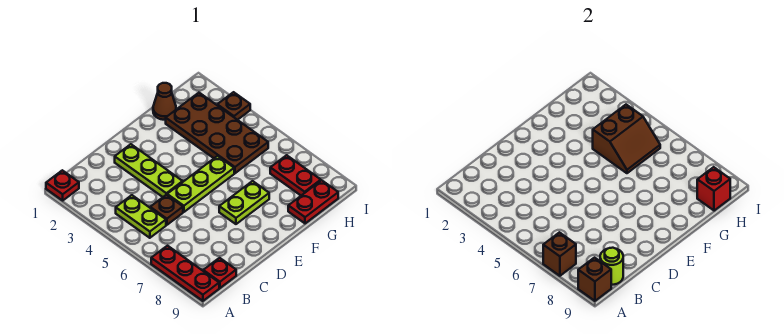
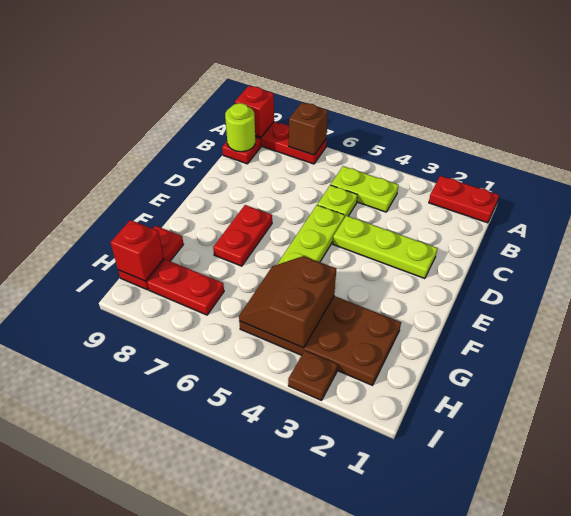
red 1x1 plate [46,170,79,200] -> red 1x2 plate [429,176,499,223]
brown 1x1 brick [578,258,611,301] -> red 1x1 brick [235,86,274,137]
brown 1x1 plate [150,195,183,225] -> lime 1x1 plate [317,185,357,217]
lime 1x2 plate [219,181,269,224] -> red 1x2 plate [213,205,272,266]
brown 1x1 cone [153,83,176,120] -> none

